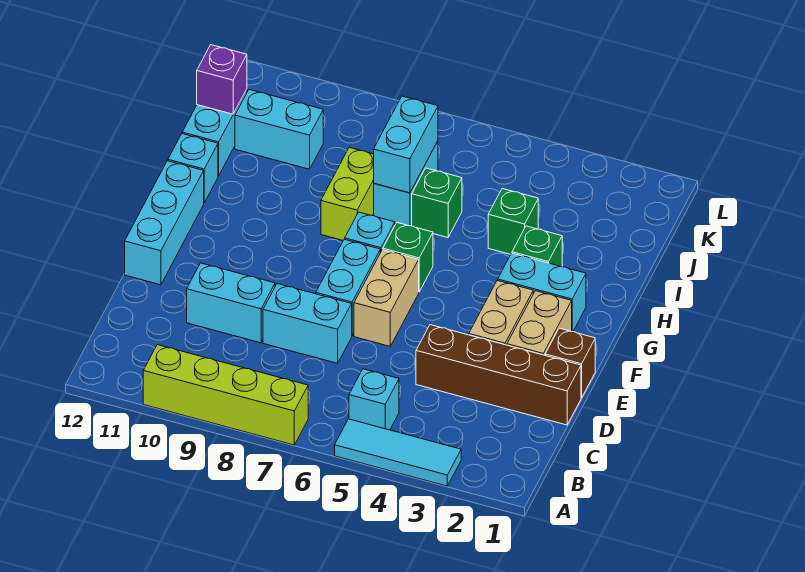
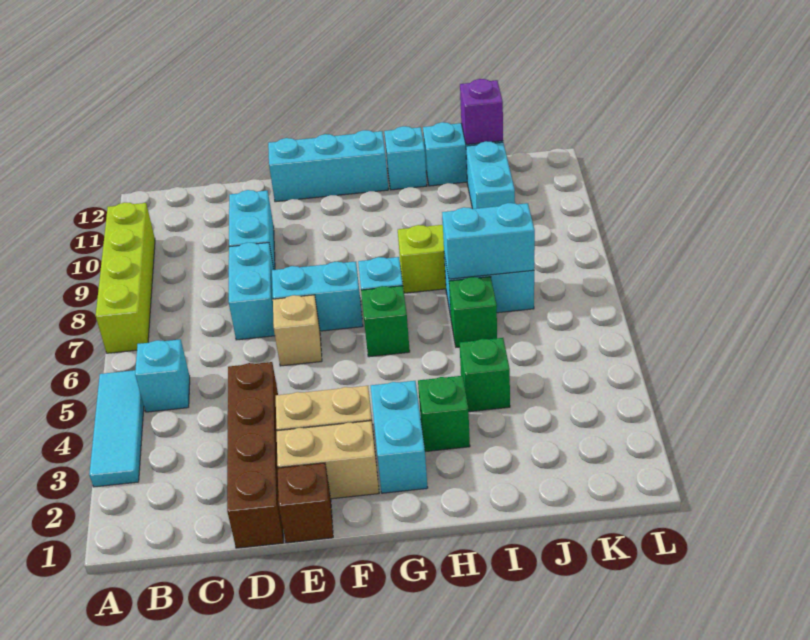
tan 1x2 brick [354,250,419,346] -> tan 1x1 brick [273,295,322,366]

